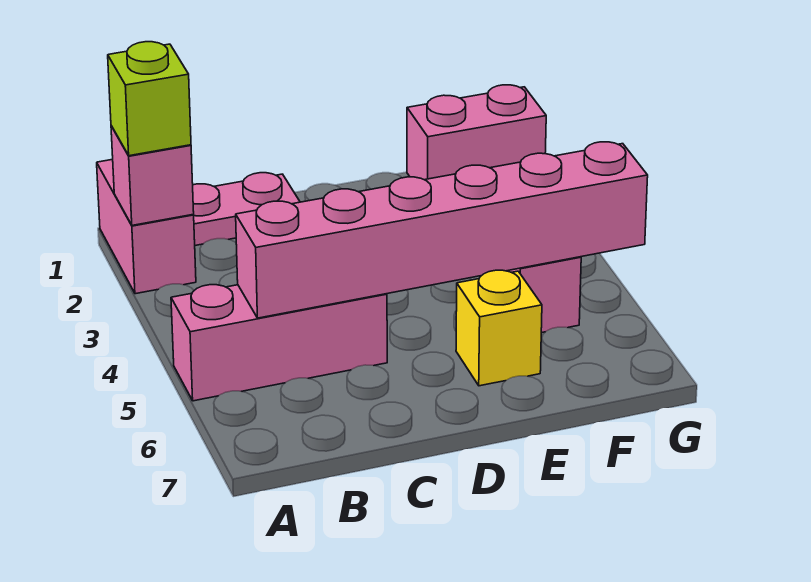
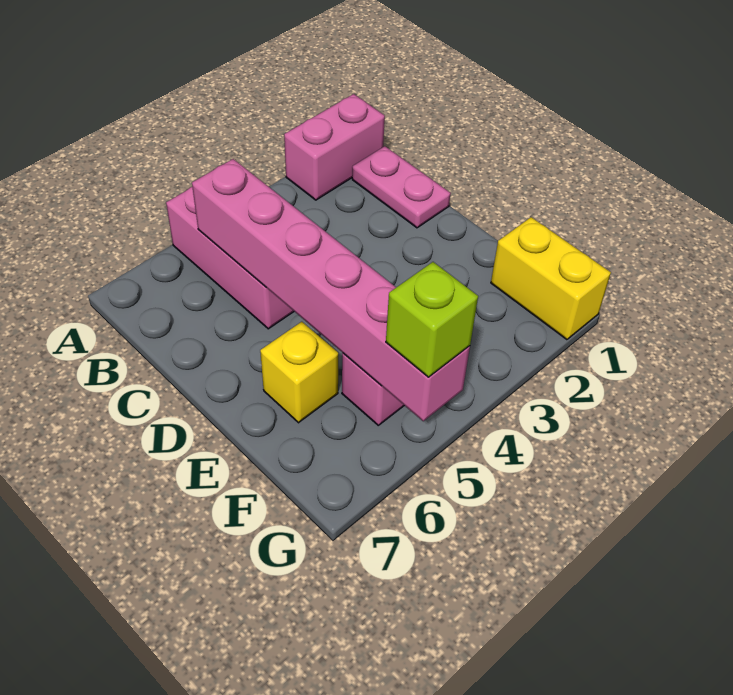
pink 1x1 brick [111,126,194,225] -> none
lime 1x1 brick [108,42,191,156] -> lime 1x1 brick moved to [386,262,478,377]
pink 1x2 brick [407,85,546,180] -> yellow 1x2 brick [491,217,611,340]

